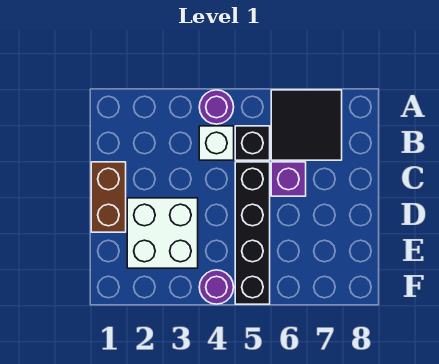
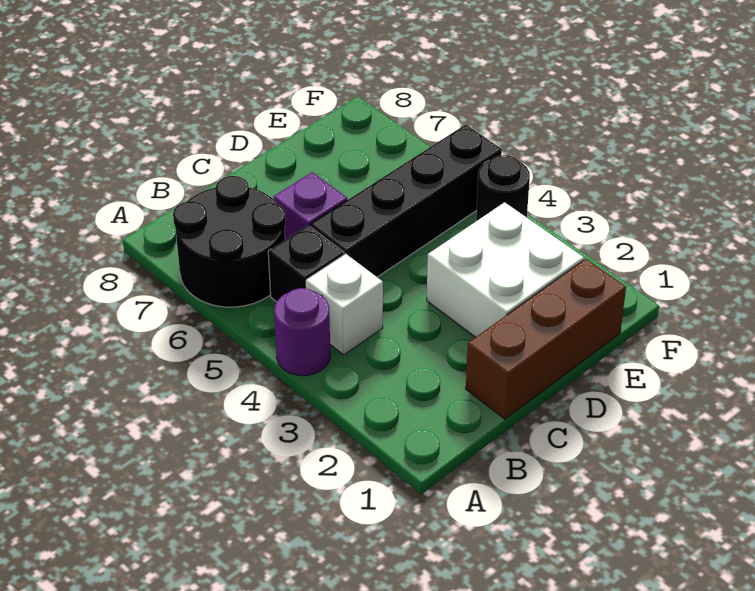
black 2x2 tile [271,90,342,160] -> black 2x2 round brick [173,176,286,307]
brown 1x2 brick [91,162,126,232] -> brown 1x3 brick [466,259,626,419]
purple 1x1 round brick [199,270,234,304] -> black 1x1 round brick [476,155,530,221]

